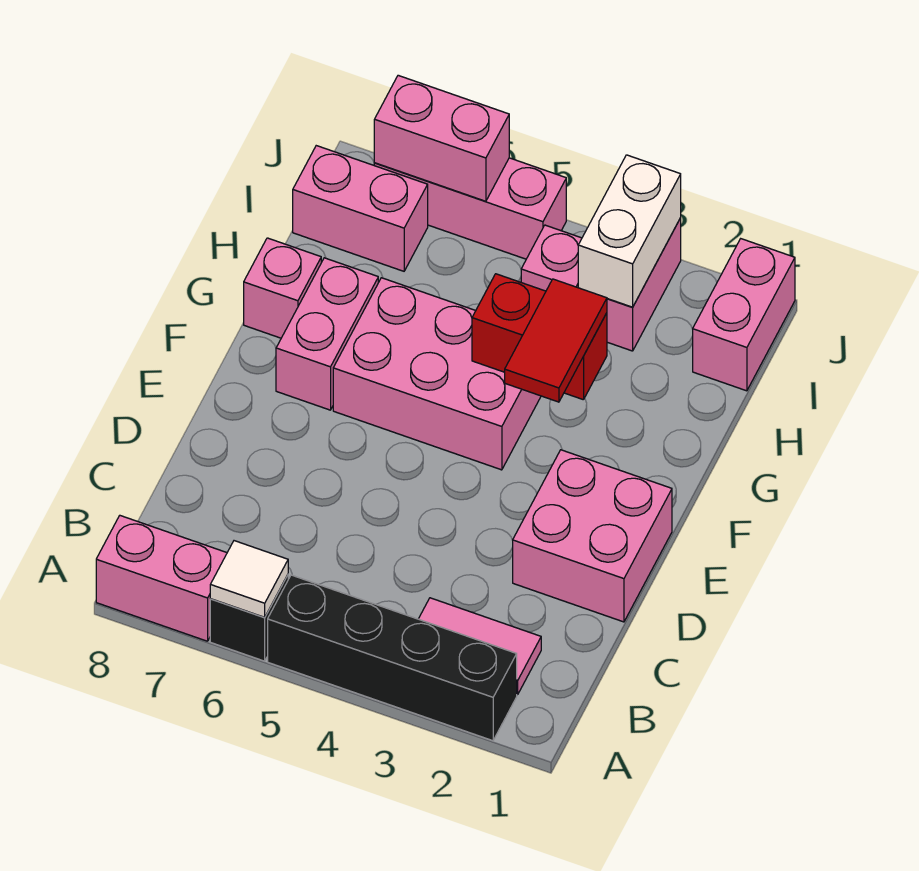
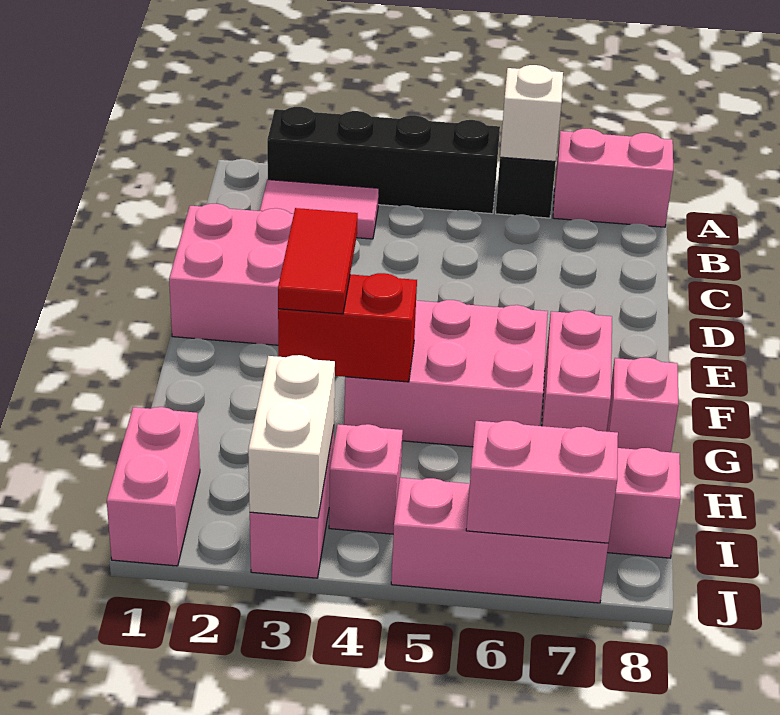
white 1x1 tile [210,541,288,617] -> white 1x1 brick [500,65,563,161]

